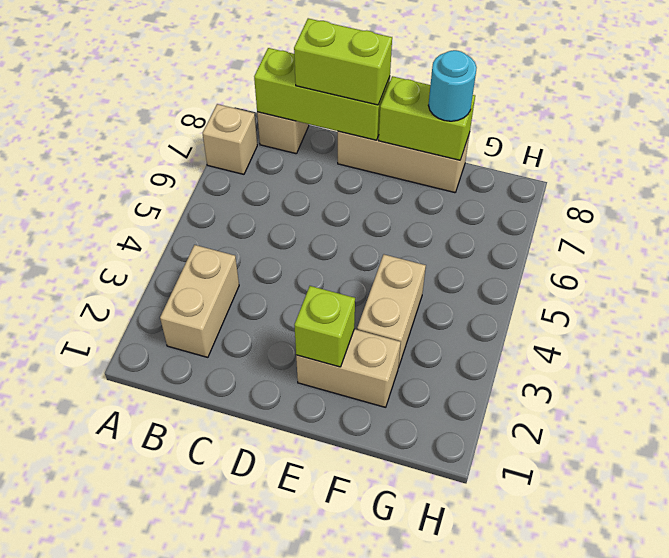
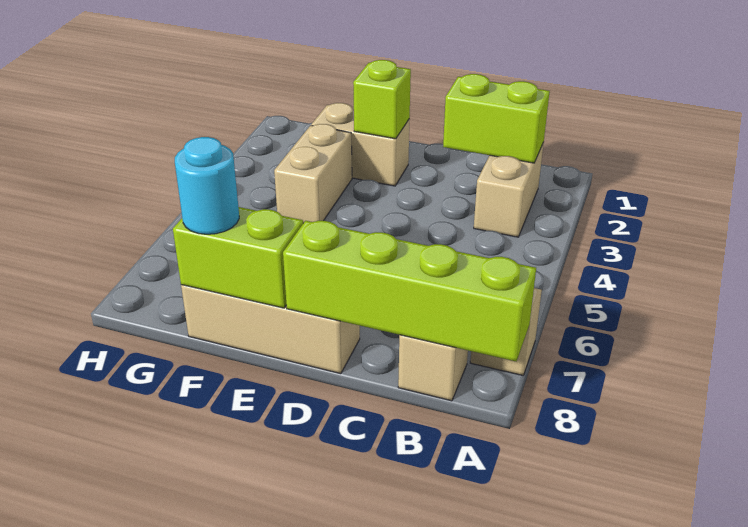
lime 1x3 brick [254,48,390,140] -> lime 1x4 brick [283,221,536,361]
lime 1x2 brick [294,18,392,105] -> lime 1x2 brick moved to [443,74,550,163]

